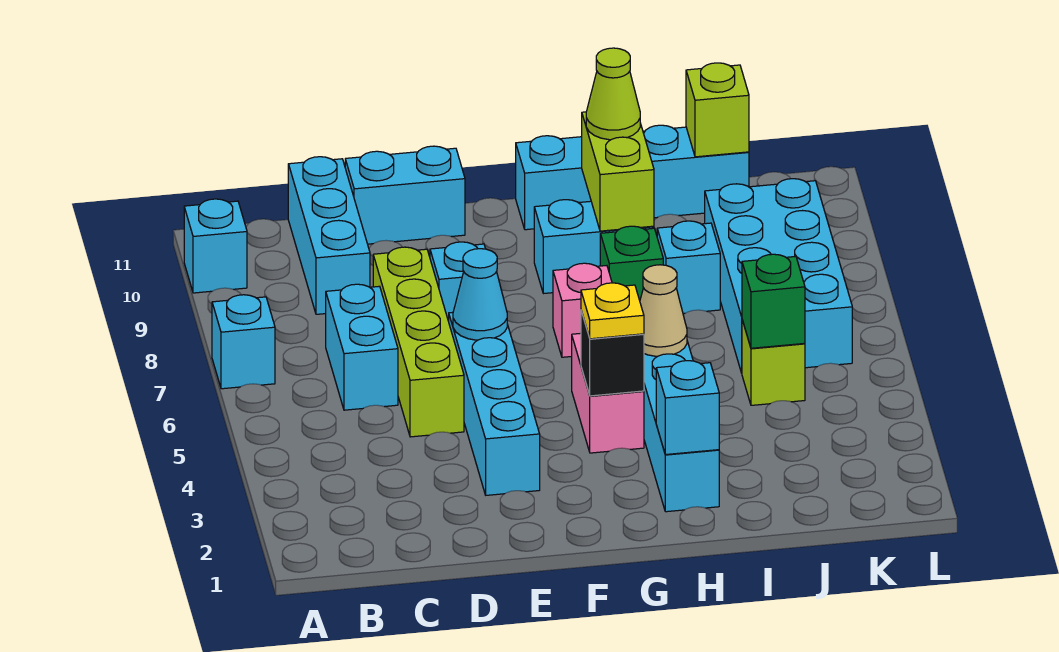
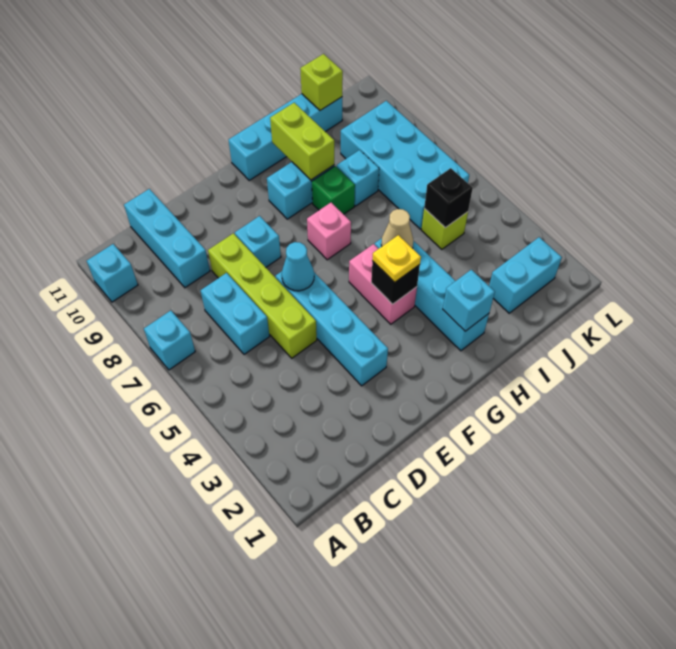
cyan 1x2 brick [345,146,465,244] -> cyan 1x2 brick moved to [489,237,562,313]
lime 1x1 cone [586,48,640,140] -> none
green 1x1 brick [742,254,805,348] -> black 1x1 brick [424,168,473,228]

